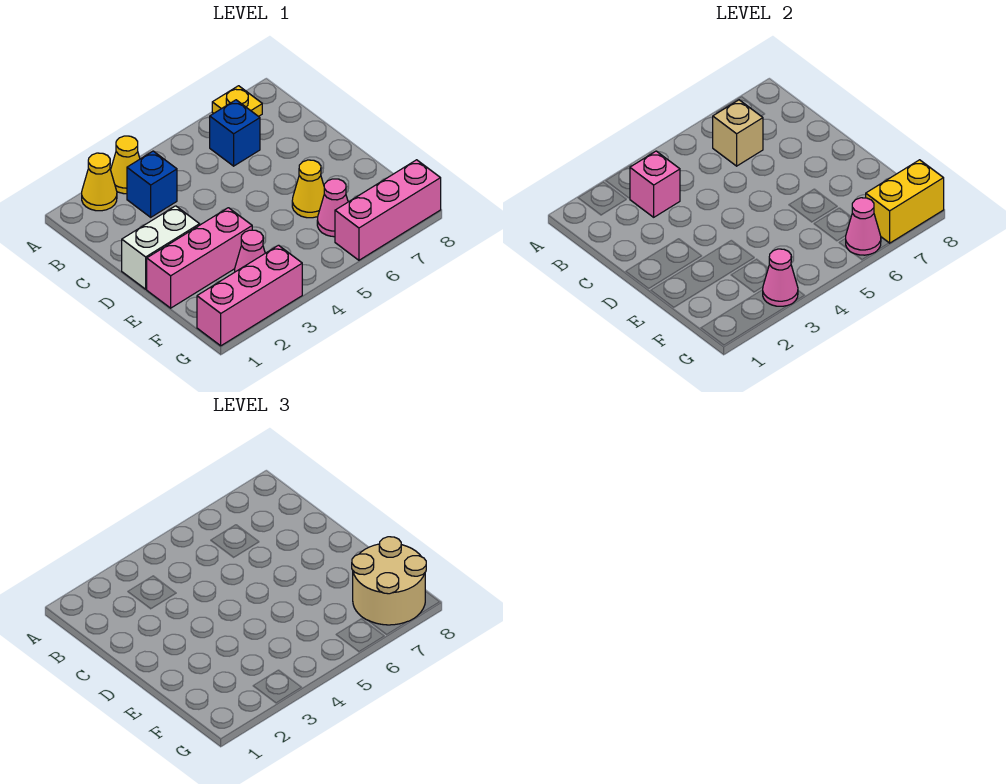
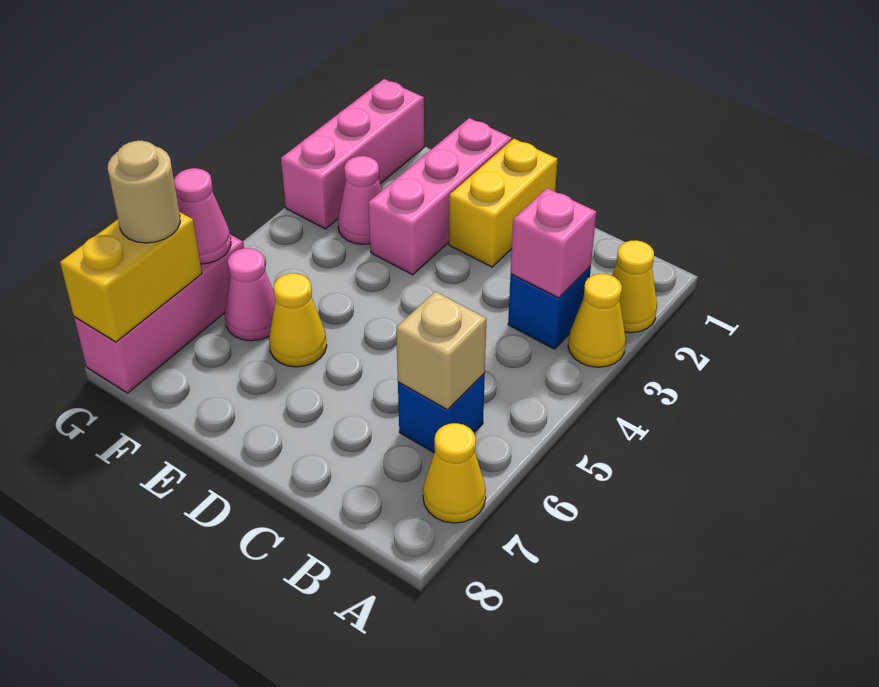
yellow 1x1 plate [212,86,262,117] -> yellow 1x1 cone [423,423,486,523]
white 1x2 brick [122,206,200,289] -> yellow 1x2 brick [449,139,558,267]
tan 2x2 round brick [352,537,426,625] -> tan 1x1 round brick [108,141,180,243]
pink 1x1 cone [763,249,798,306] -> none

